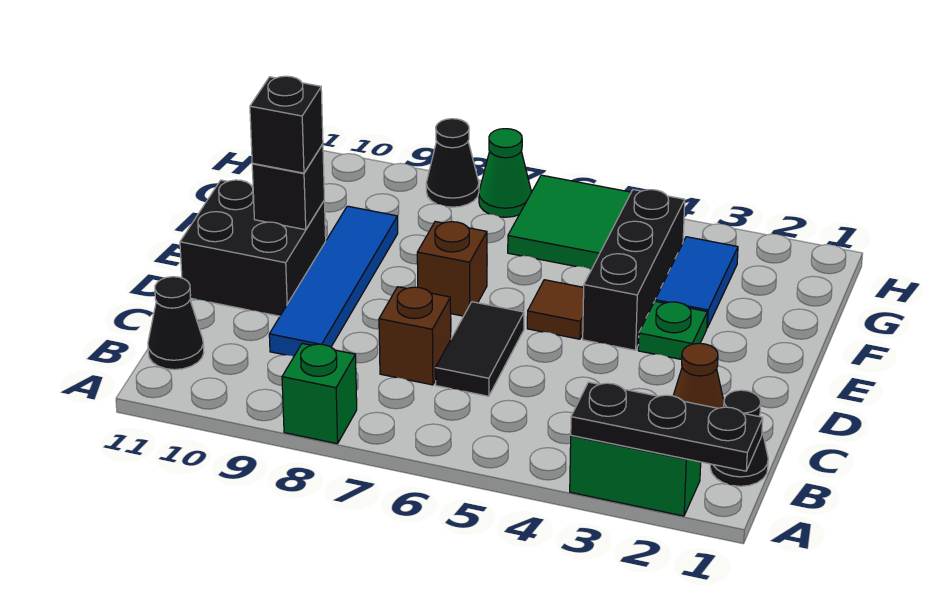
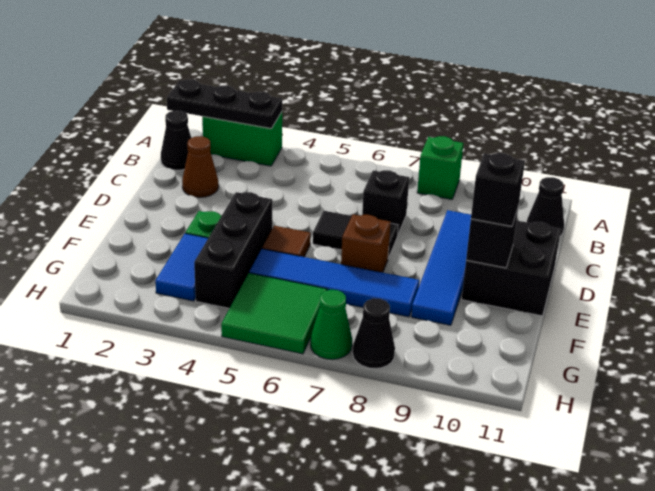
black 1x2 tile [435,302,524,396] -> black 1x2 tile turned to [313,211,398,258]
brown 1x1 brick [379,287,451,385] -> black 1x1 brick [362,170,409,236]
none -> blue 1x4 tile [249,249,419,317]

